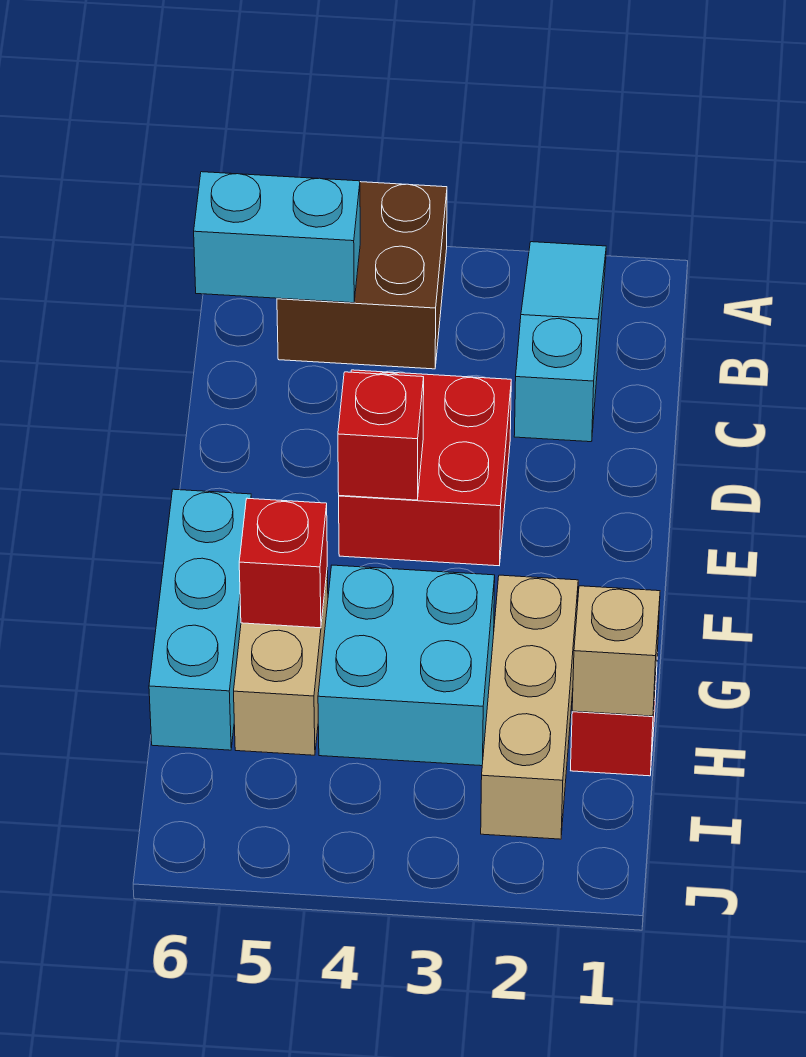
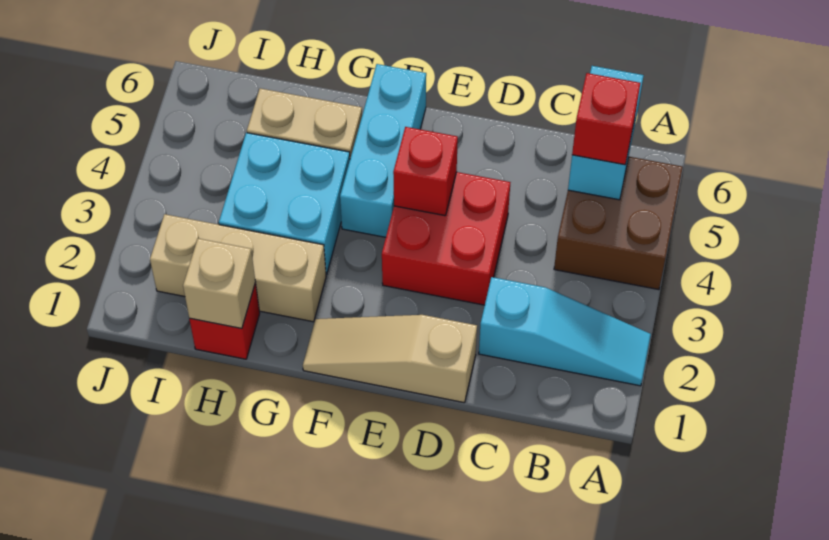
none -> tan 1x3 slope [303,315,477,403]
cyan 1x3 brick [149,489,251,750] -> cyan 1x3 brick turned to [340,64,426,237]
red 1x1 brick [239,498,327,628] -> red 1x1 brick moved to [572,73,640,165]

